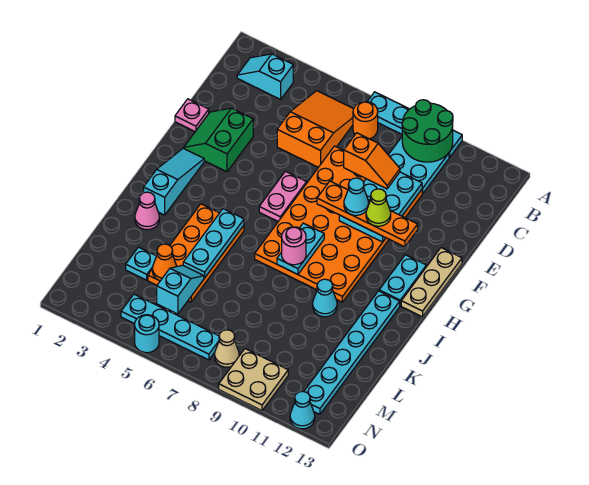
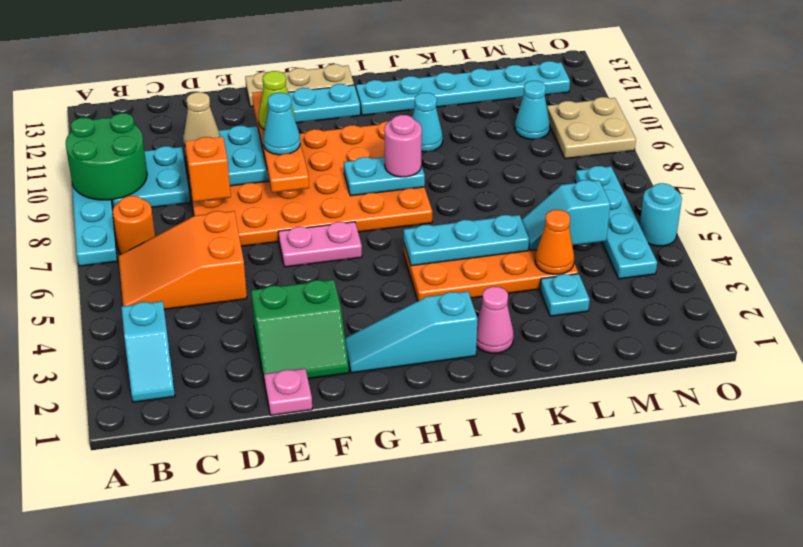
tan 1x1 cone [215,330,239,367] -> tan 1x1 cone moved to [184,92,220,145]
cyan 1x1 cone [290,391,315,429] -> cyan 1x1 cone moved to [515,81,550,139]

